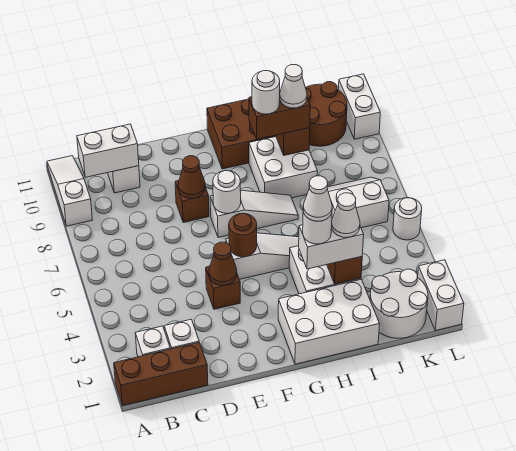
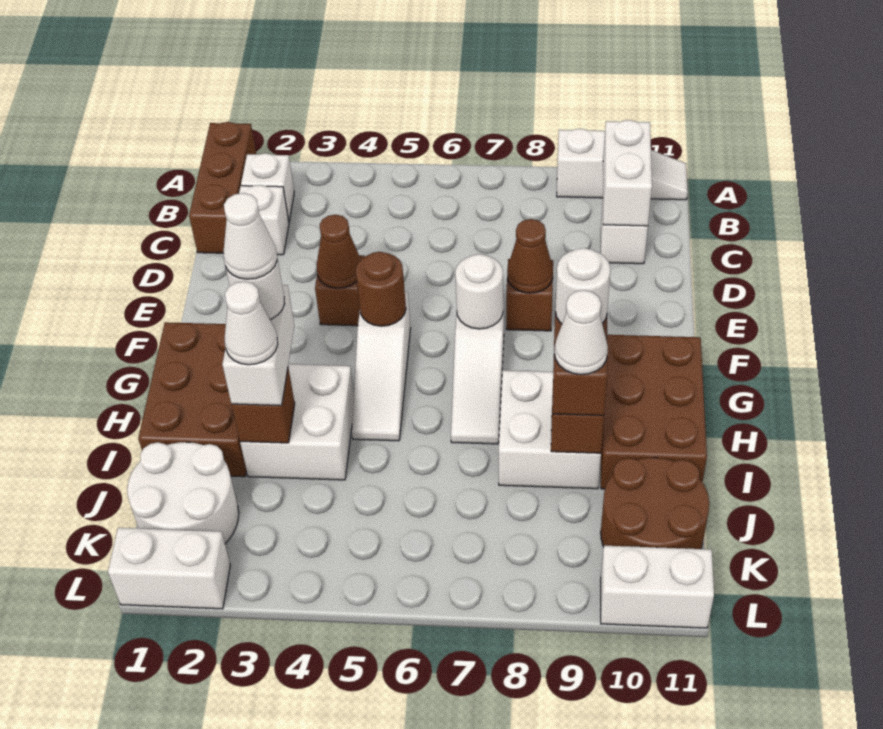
white 2x3 brick [278,280,379,364] -> brown 2x3 brick [138,322,247,477]
white 2x2 slope [327,177,389,228] -> none
white 1x1 round brick [393,198,422,240] -> none

